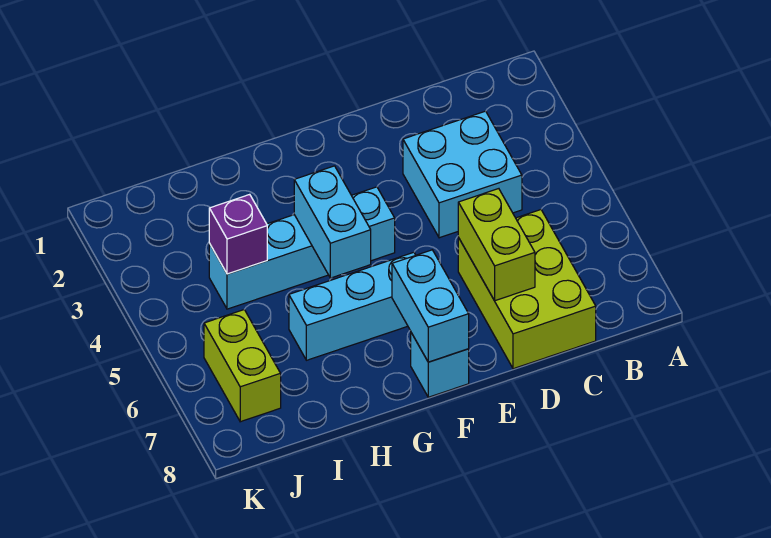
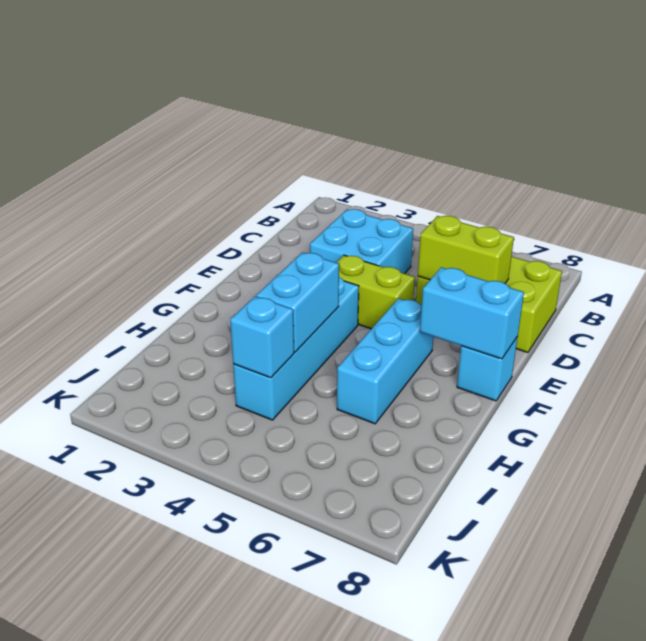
cyan 1x2 brick [294,166,371,278] -> cyan 1x2 brick turned to [256,252,339,352]
purple 1x1 brick [209,194,267,274] -> cyan 1x1 brick [230,296,294,378]
lime 1x2 brick [204,310,281,422] -> lime 1x2 brick moved to [336,255,415,329]

